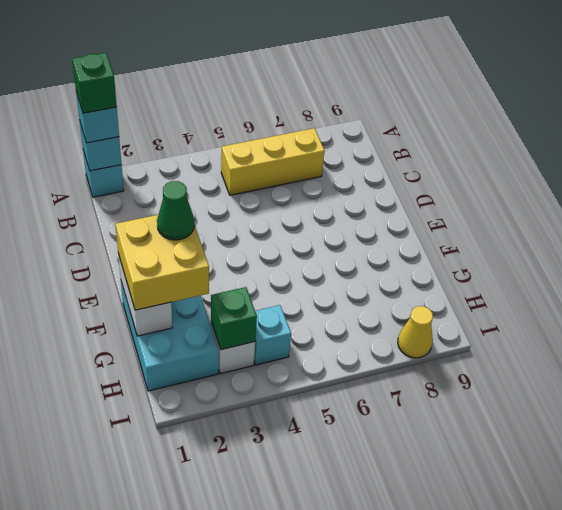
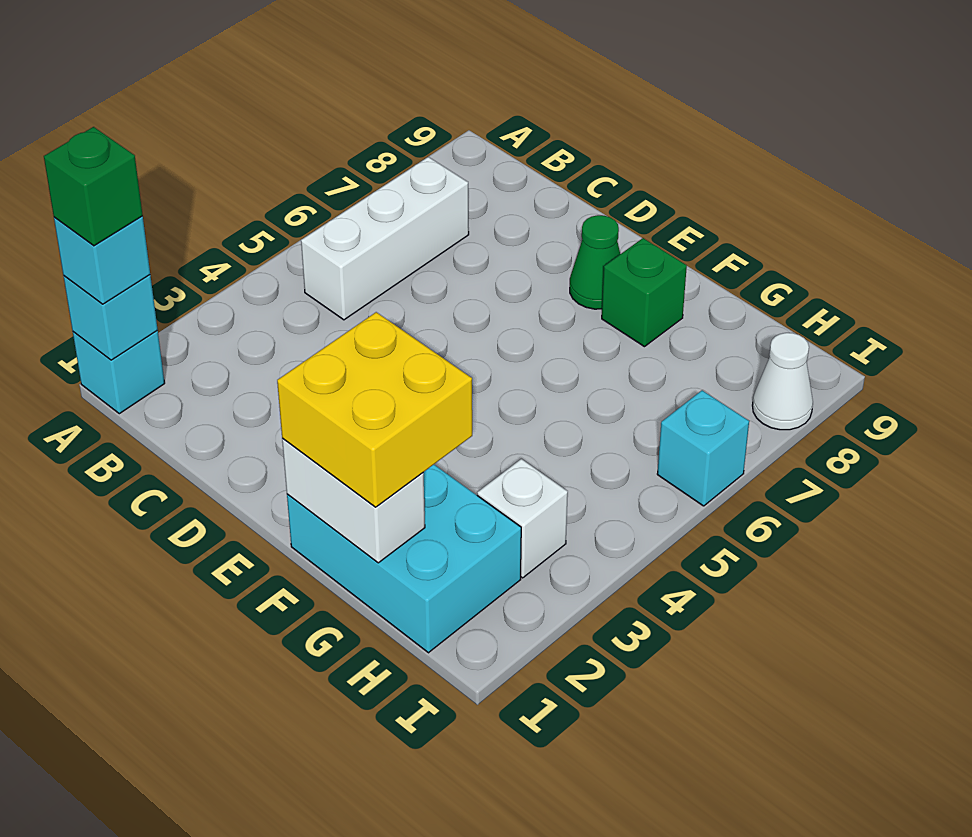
yellow 1x3 brick [221,128,325,195] -> white 1x3 brick [301,157,469,320]
green 1x1 cone [157,181,194,240] -> green 1x1 cone moved to [570,215,620,309]
green 1x1 brick [211,287,257,350] -> green 1x1 brick moved to [602,238,687,347]
cyan 1x1 brick [254,305,291,365] -> cyan 1x1 brick moved to [657,390,749,506]
yellow 1x1 cone [398,306,433,358] -> white 1x1 cone [752,333,813,430]

